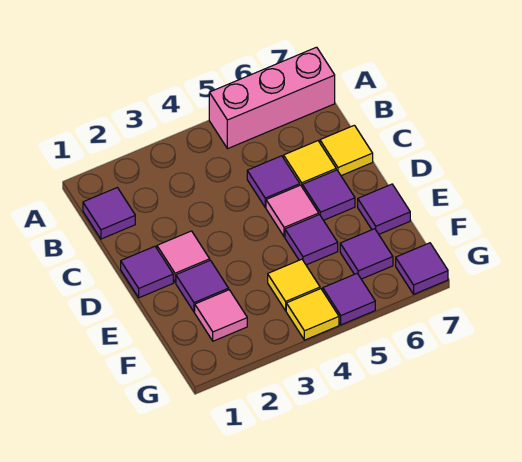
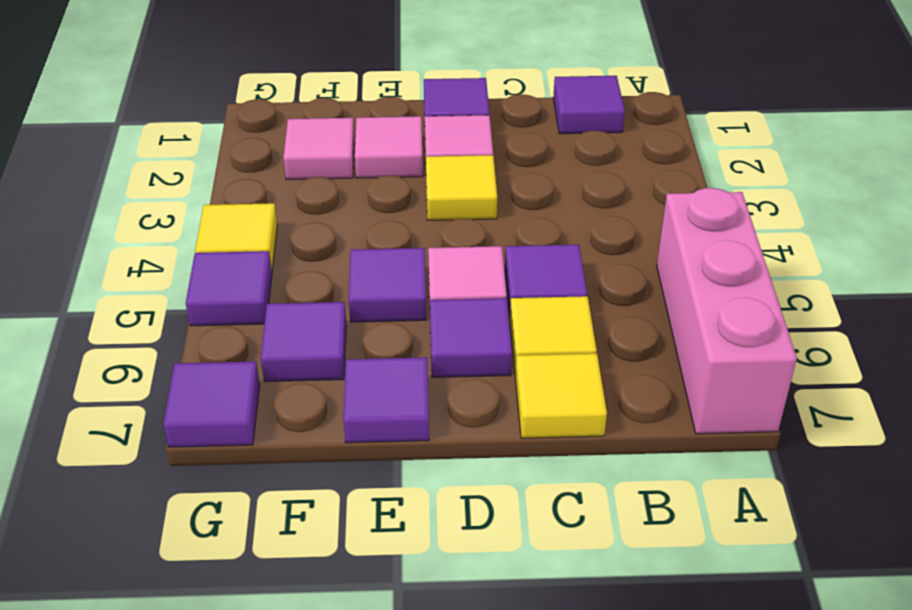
purple 1x1 tile [176,260,229,312] -> pink 1x1 tile [355,116,423,178]
yellow 1x1 tile [268,259,320,311] -> yellow 1x1 tile moved to [426,155,497,220]

